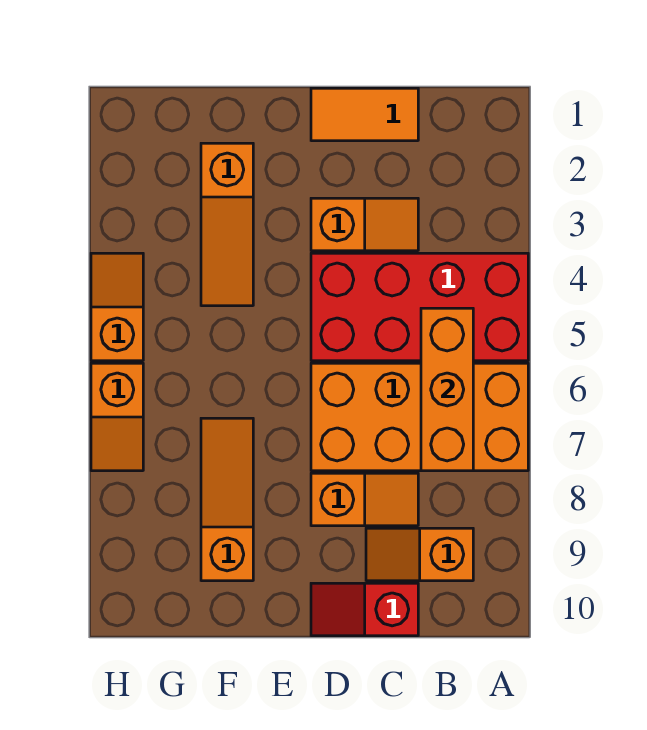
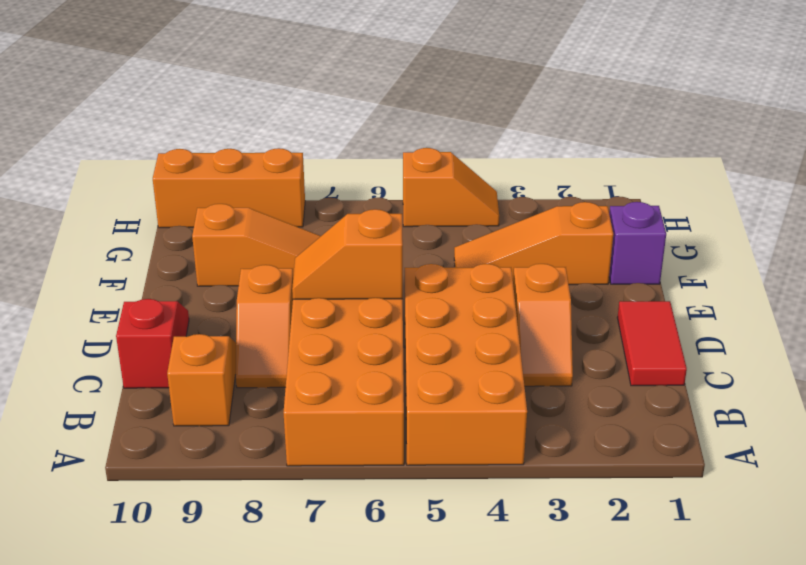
red 2x4 brick [311,253,528,361] -> orange 2x4 brick [405,264,527,465]
orange 1x3 brick [421,308,473,471] -> orange 1x3 brick moved to [153,148,305,228]
orange 1x2 tile [311,88,418,141] -> red 1x2 tile [617,301,687,386]
none -> purple 1x1 brick [609,202,666,284]
orange 1x2 slope [91,363,143,471] -> orange 1x2 slope moved to [292,209,403,299]

